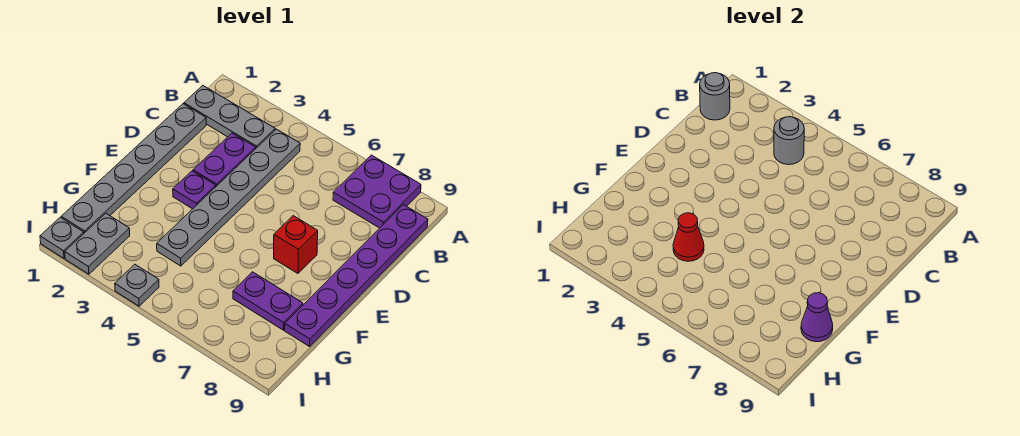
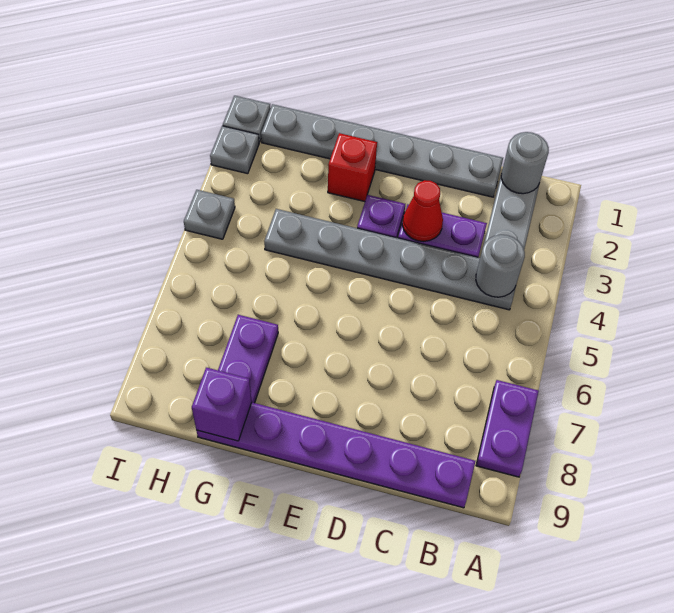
purple 2x2 plate [333,155,421,228] -> purple 1x2 plate [476,380,539,477]
red 1x1 brick [274,216,318,273] -> red 1x1 brick moved to [328,133,377,202]
red 1x1 cone [673,213,704,261] -> red 1x1 cone moved to [402,180,443,241]
purple 1x1 cone [801,293,833,342] -> purple 1x1 brick [192,368,252,441]
grey 1x2 plate [65,213,130,274] -> grey 1x1 plate [210,126,259,174]

